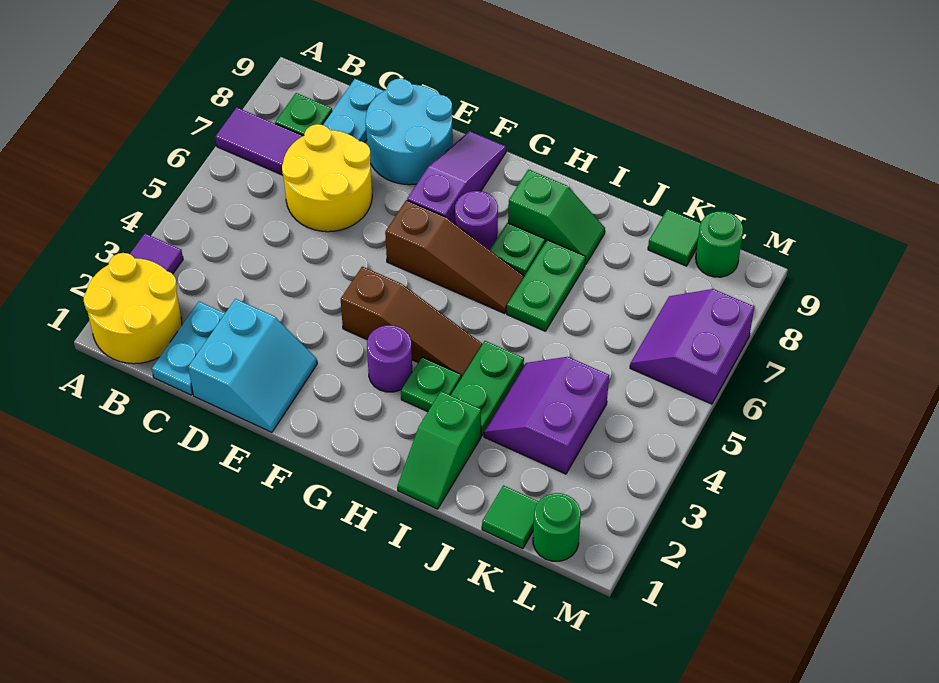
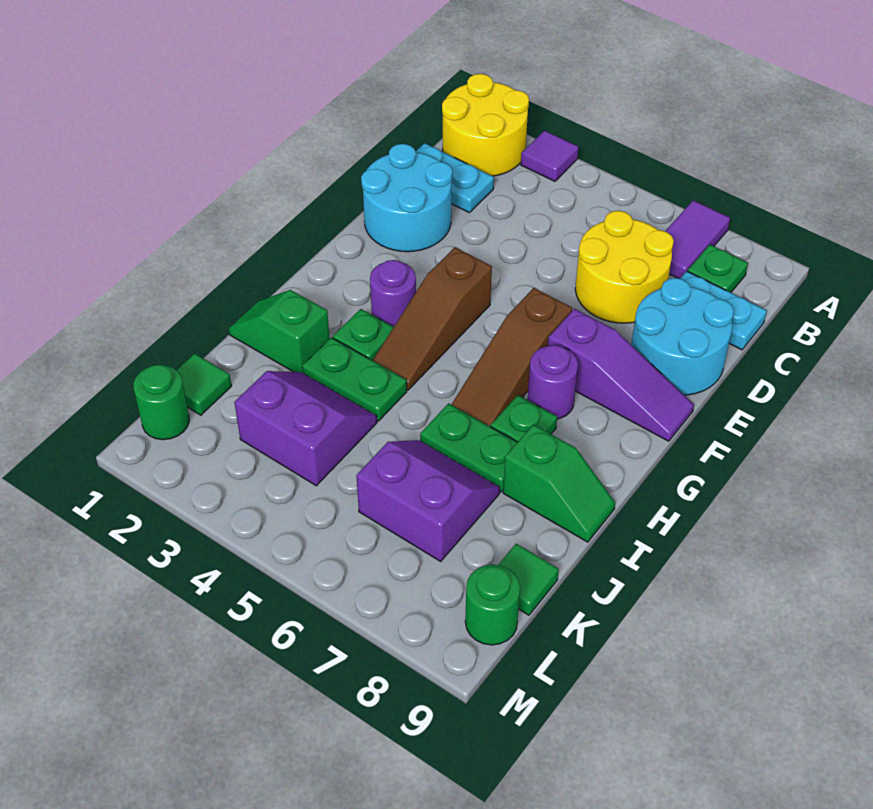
cyan 2x2 slope [188,299,317,432] -> cyan 2x2 round brick [361,144,453,252]
green 1x2 slope [508,169,605,264] -> green 1x2 slope turned to [503,424,615,542]
purple 2x2 slope [630,289,754,404] -> purple 2x2 slope moved to [356,440,500,561]

